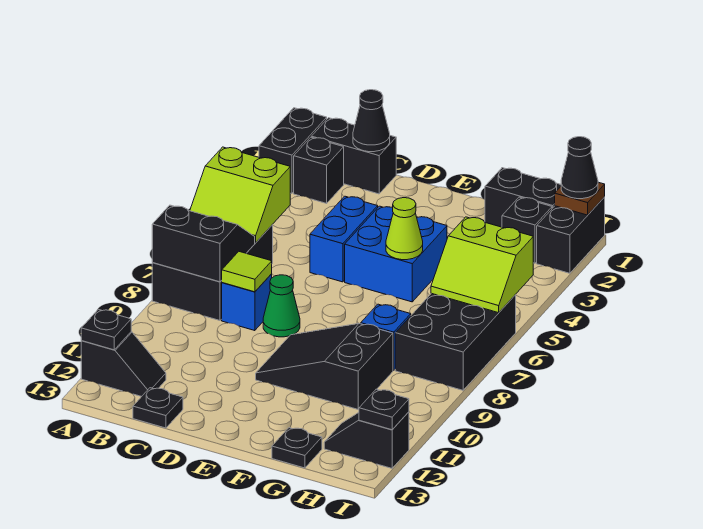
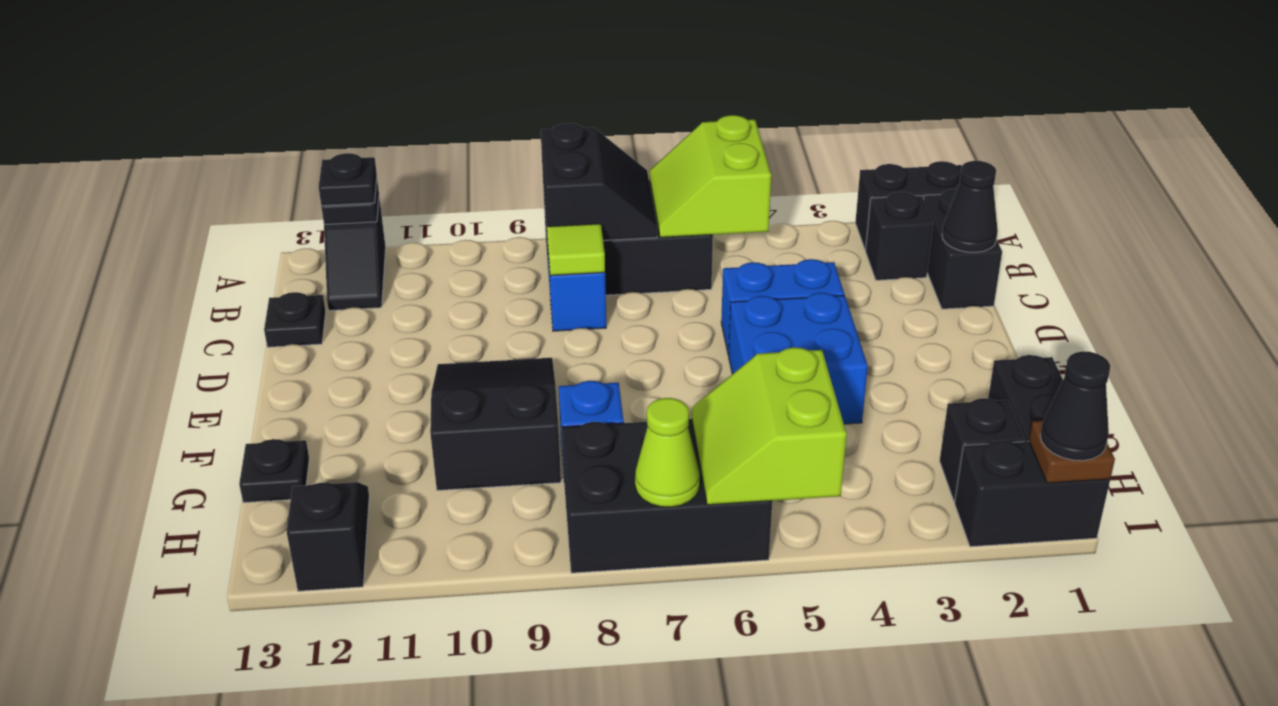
green 1x1 cone [263,275,300,337] -> none
lime 1x1 cone [386,198,423,260] -> lime 1x1 cone moved to [635,398,700,507]
black 1x1 plate [359,389,409,430] -> black 1x1 plate moved to [319,153,377,206]

